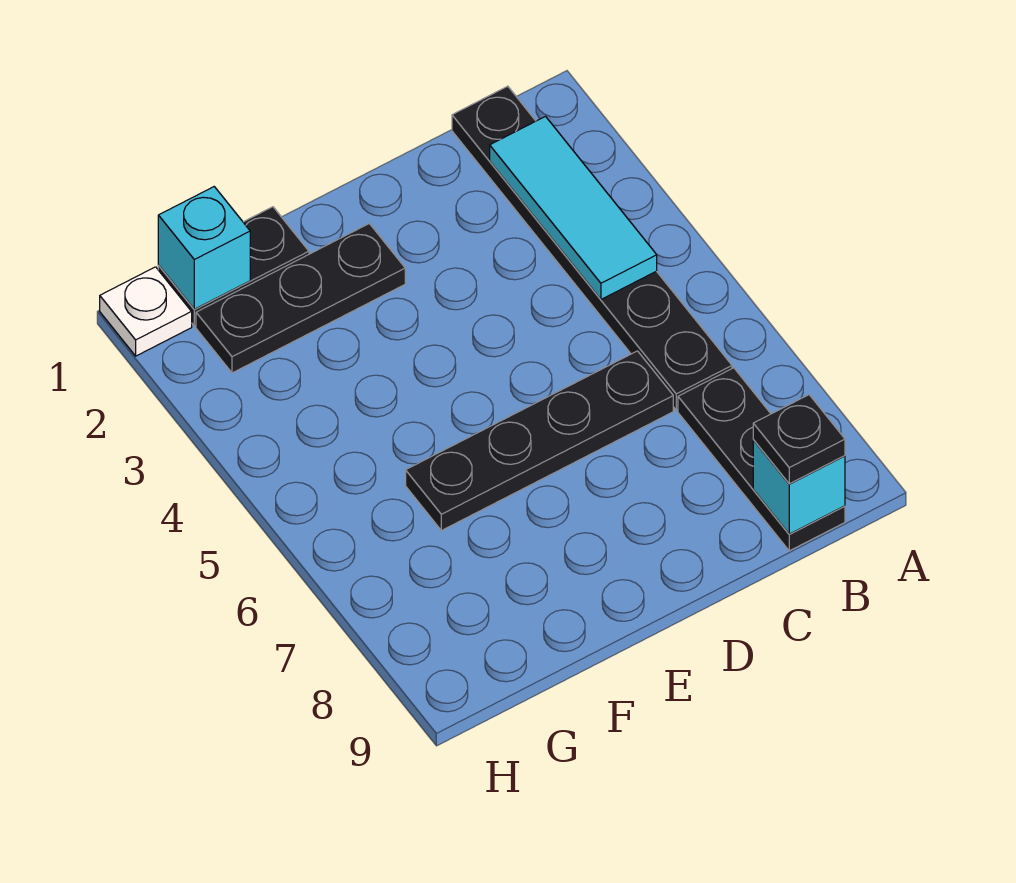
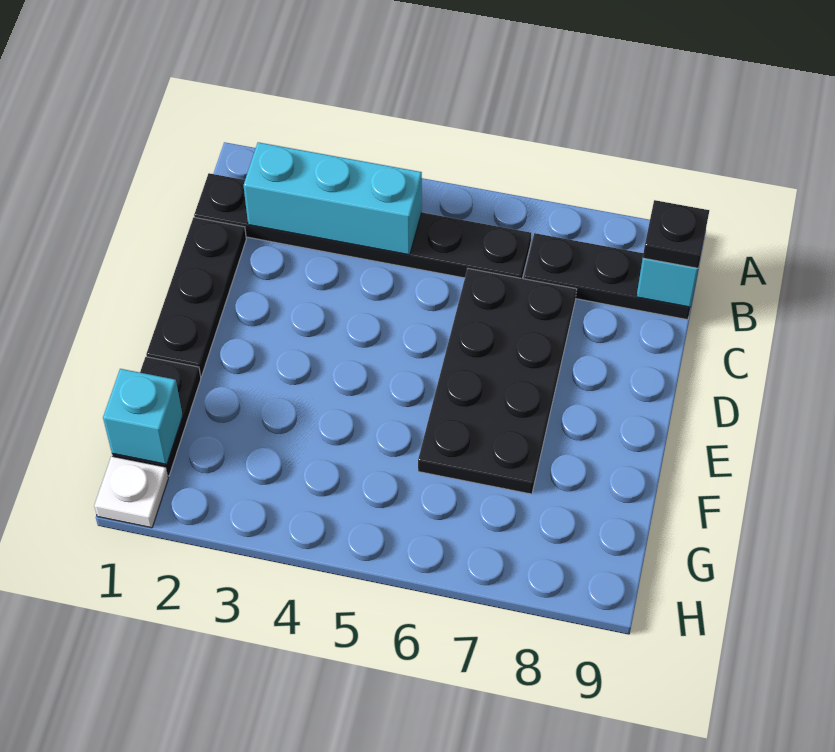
cyan 1x3 tile [490,116,657,299] -> cyan 1x3 brick [244,142,422,255]
black 1x4 plate [406,351,673,531] -> black 2x4 plate [418,269,577,494]
black 1x3 plate [196,224,405,373] -> black 1x3 plate moved to [146,217,246,376]

